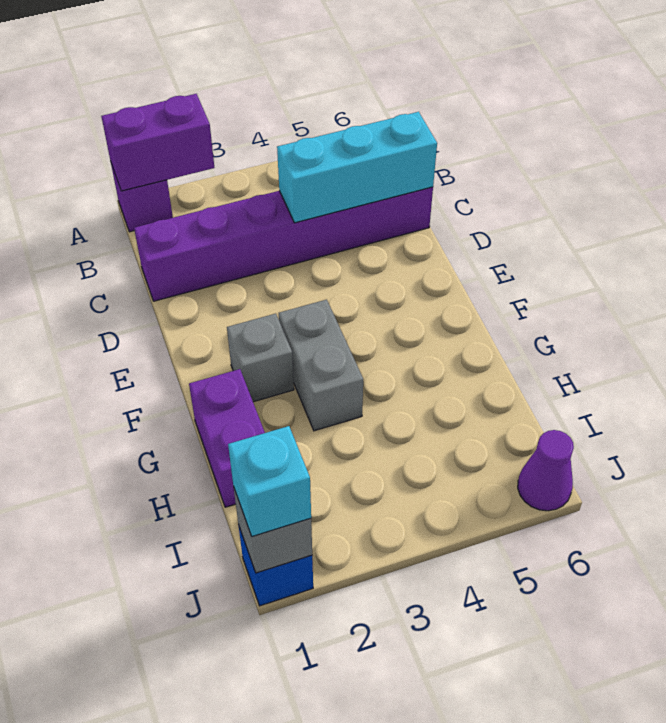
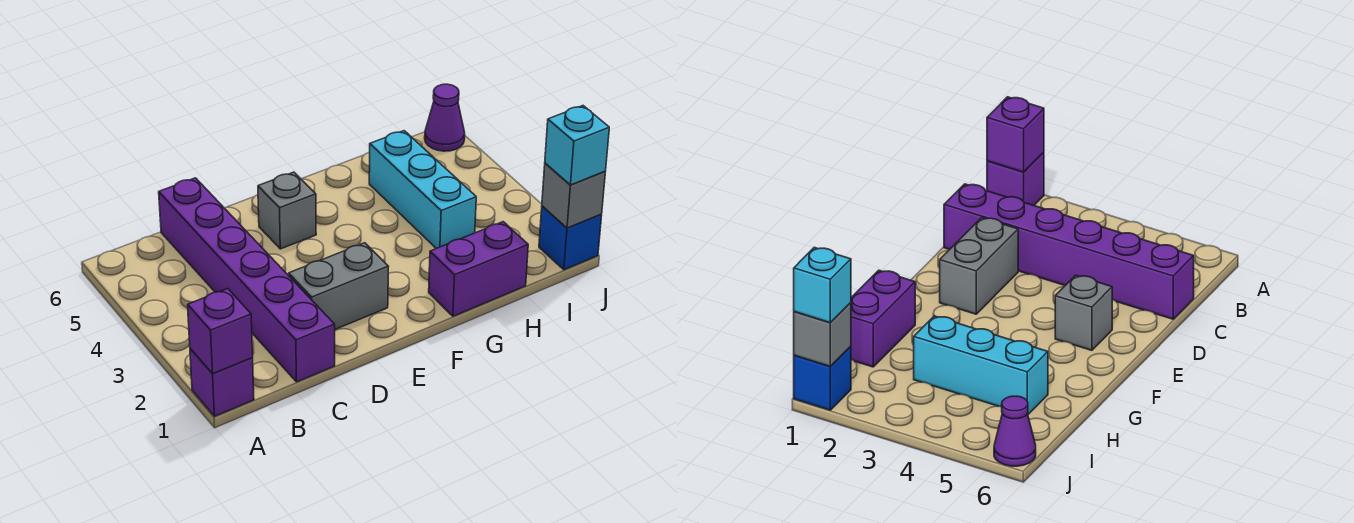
purple 1x2 brick [101,94,214,191] -> purple 1x1 brick [188,289,253,374]
cyan 1x3 brick [277,112,437,223] -> cyan 1x3 brick moved to [369,131,476,248]
grey 1x1 brick [227,314,294,402] -> grey 1x1 brick moved to [258,172,316,249]
grey 1x2 brick [279,300,363,431] -> grey 1x2 brick moved to [289,243,388,329]

